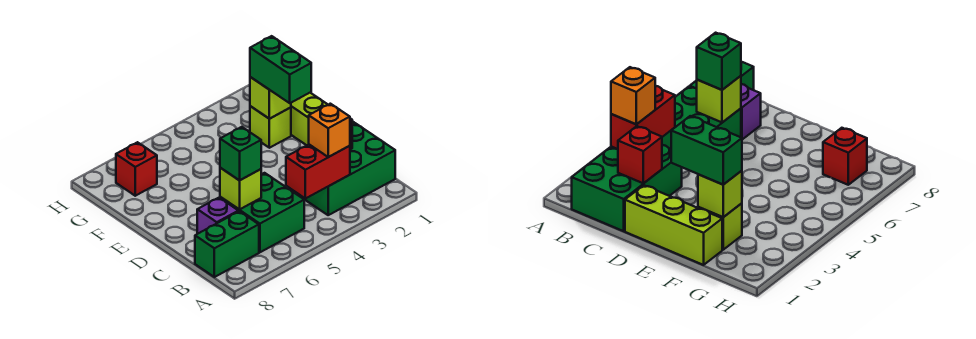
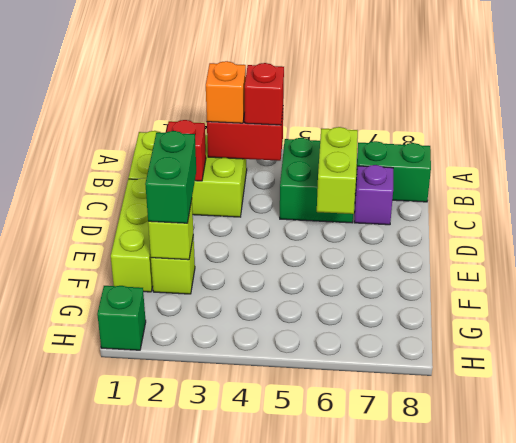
green 2x3 brick [288,123,395,215] -> lime 2x3 brick [128,131,247,217]
lime 1x1 brick [220,168,261,209] -> lime 1x2 brick [317,127,358,214]
green 1x1 brick [220,127,261,180] -> green 1x1 brick moved to [97,286,146,350]
red 1x1 brick [116,142,157,196] -> red 1x1 brick moved to [245,63,284,125]

